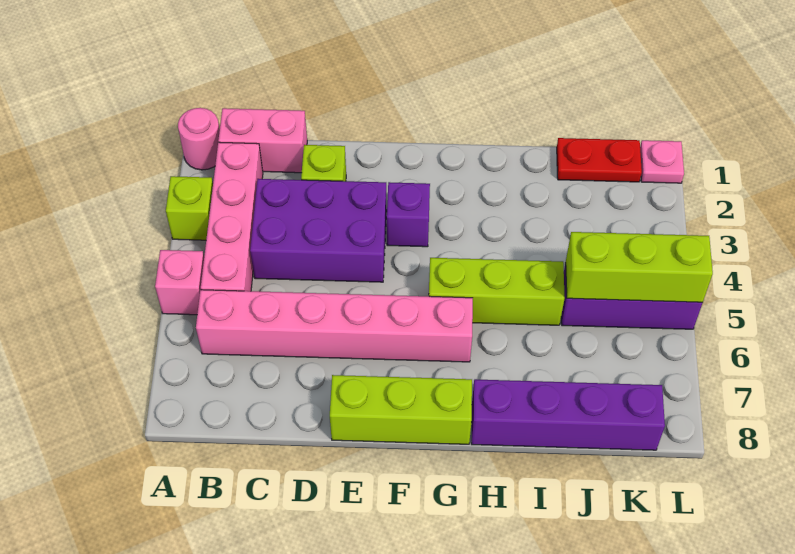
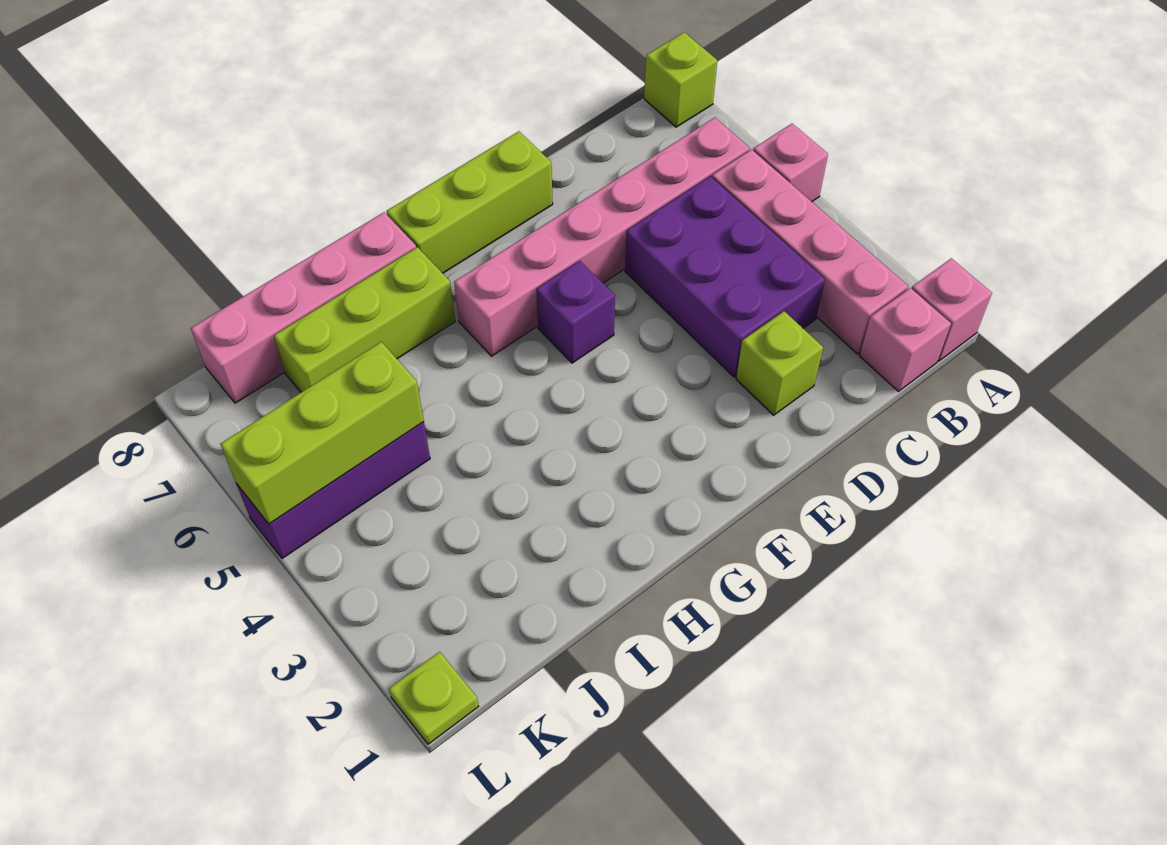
pink 1x1 round brick [178,108,220,170] -> pink 1x1 brick [912,258,992,361]
lime 1x1 brick [166,176,213,240] -> lime 1x1 brick moved to [644,32,717,127]
pink 1x2 brick [218,108,307,173] -> pink 1x1 brick [860,288,951,391]
purple 2x3 brick [250,179,387,282] -> purple 2x3 brick turned to [625,176,825,377]
purple 1x1 brick [387,182,430,247] -> purple 1x1 brick moved to [536,261,615,363]
lime 1x3 brick [429,258,565,325] -> lime 1x3 brick moved to [274,247,455,392]
purple 1x4 brick [471,379,665,450] -> pink 1x4 brick [191,212,416,403]
red 1x2 plate [557,138,642,182] -> none
pink 1x1 plate [640,140,684,183] -> lime 1x1 plate [389,652,479,744]

